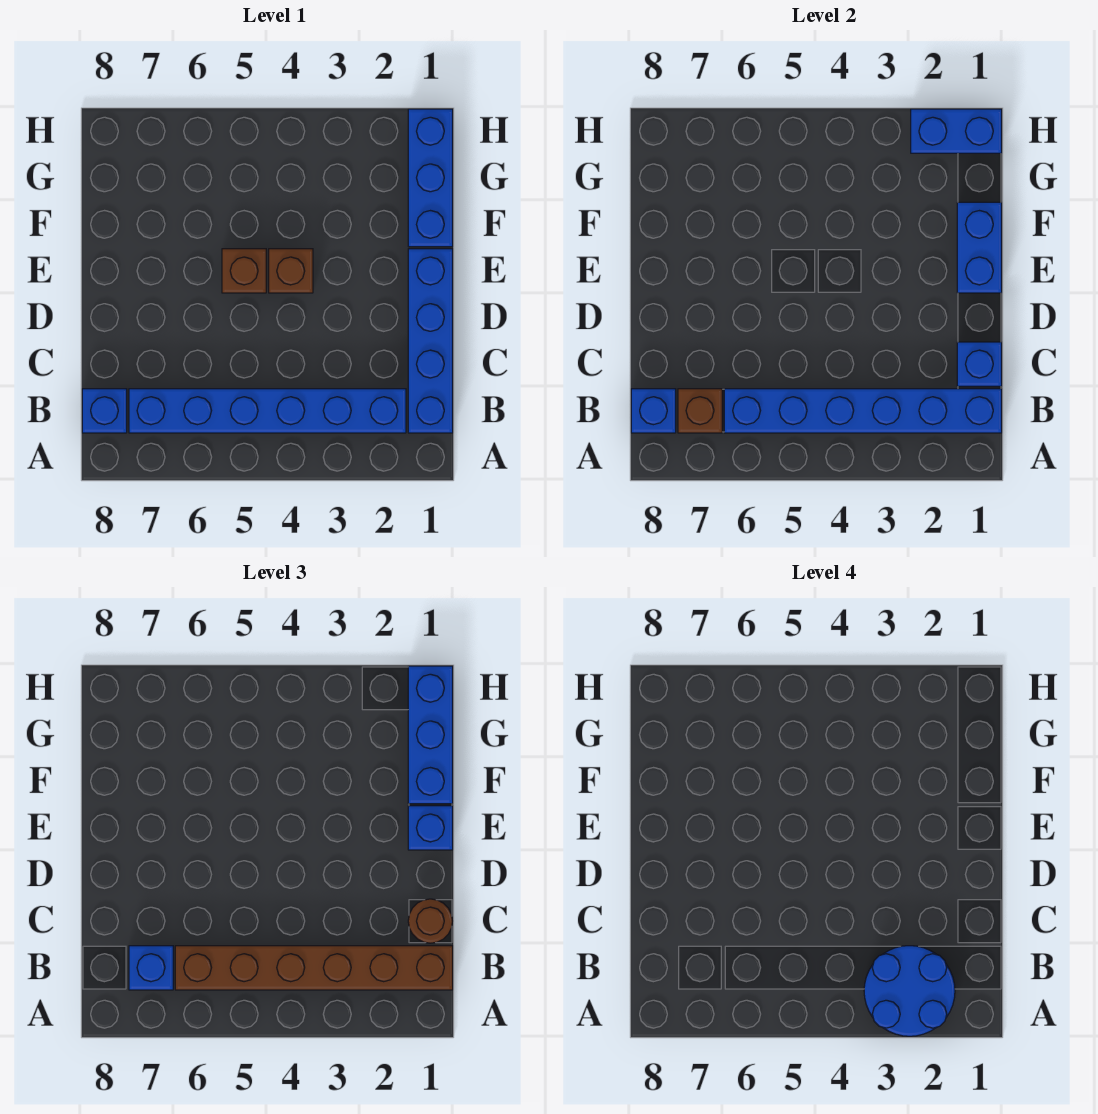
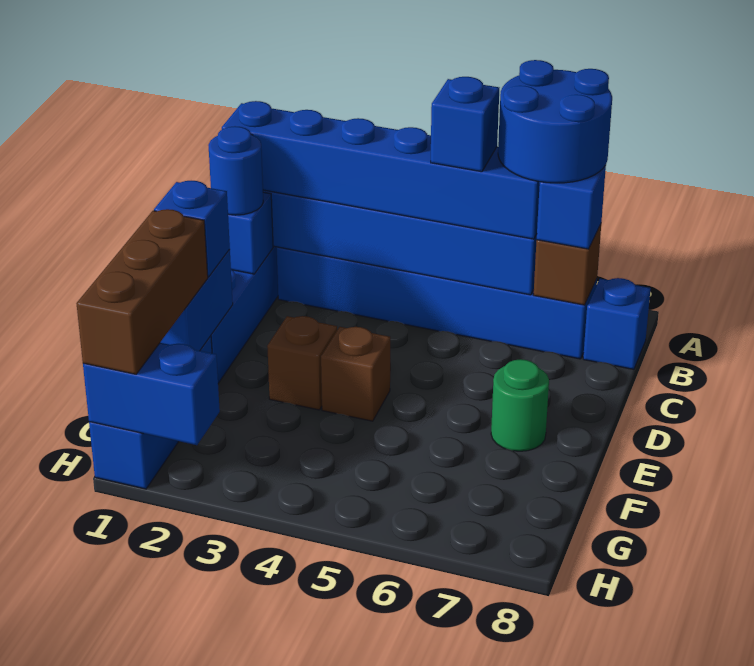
blue 2x2 round brick [864,946,955,1036] -> blue 2x2 round brick moved to [498,60,612,183]
brown 1x6 brick [175,946,453,990] -> blue 1x6 brick [222,101,540,239]
blue 1x1 brick [631,389,676,433] -> blue 1x1 brick moved to [431,77,499,172]
brown 1x1 round brick [408,899,453,943] -> blue 1x1 round brick [208,126,263,215]
brown 1x1 brick [222,249,266,293] -> brown 1x1 brick moved to [267,316,337,410]
none -> green 1x1 round brick [491,359,549,451]
blue 1x3 brick [408,666,453,804] -> brown 1x3 brick [76,209,208,374]

